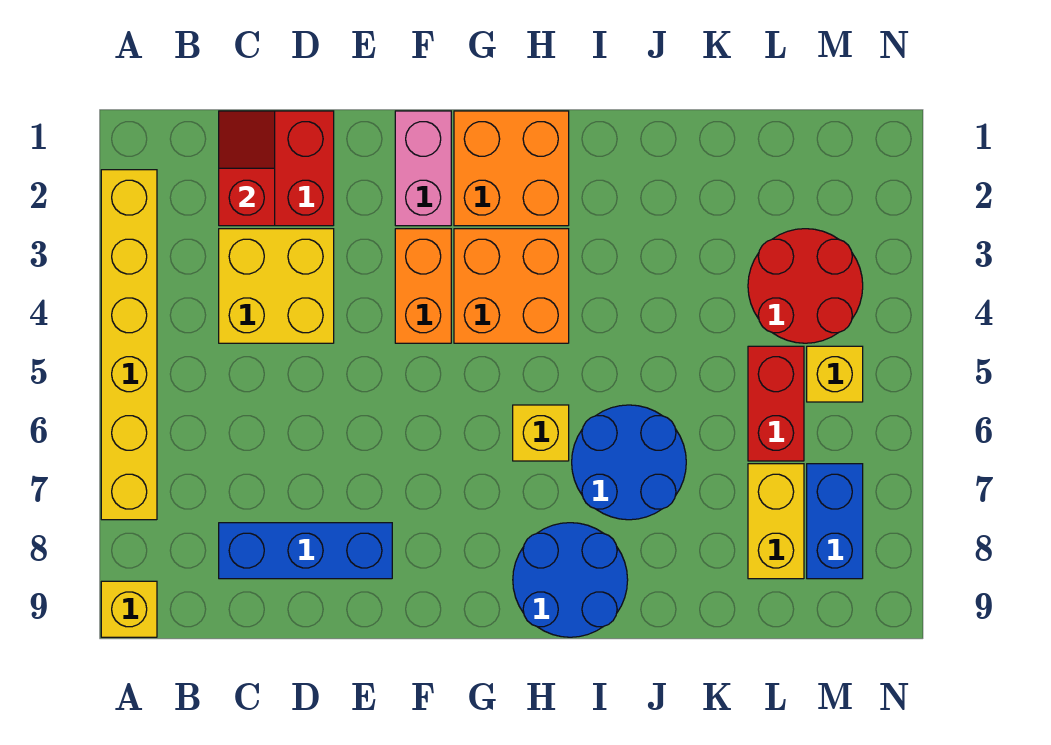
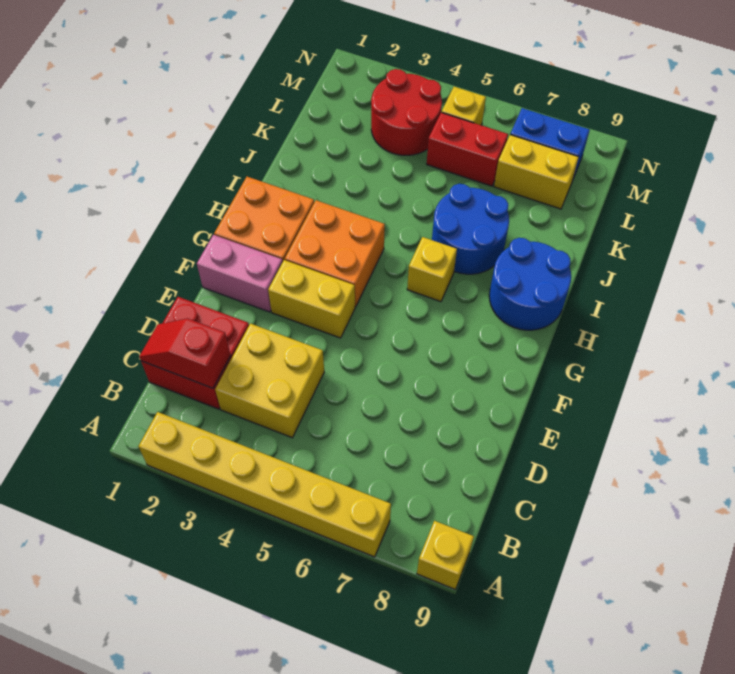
blue 1x3 brick [219,523,392,579] -> none
orange 1x2 brick [395,229,451,343] -> yellow 1x2 brick [268,260,355,338]

